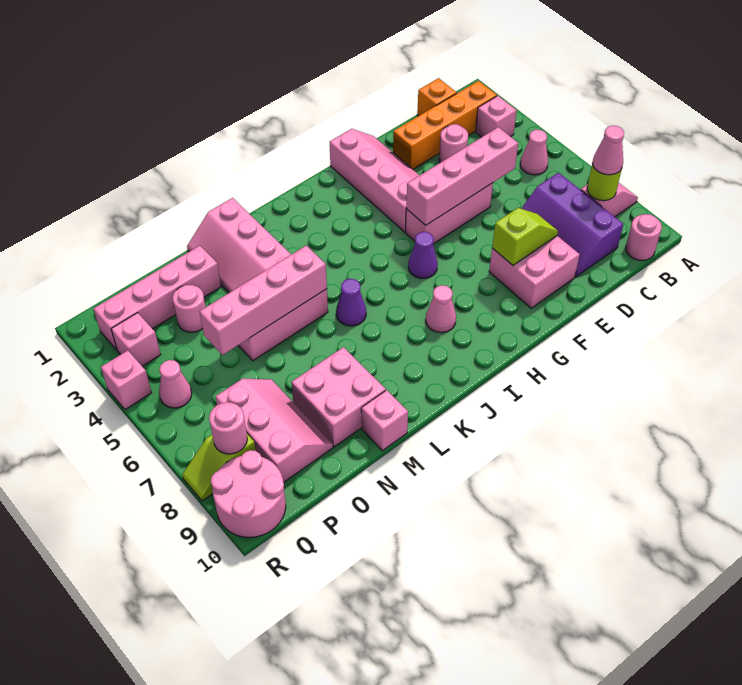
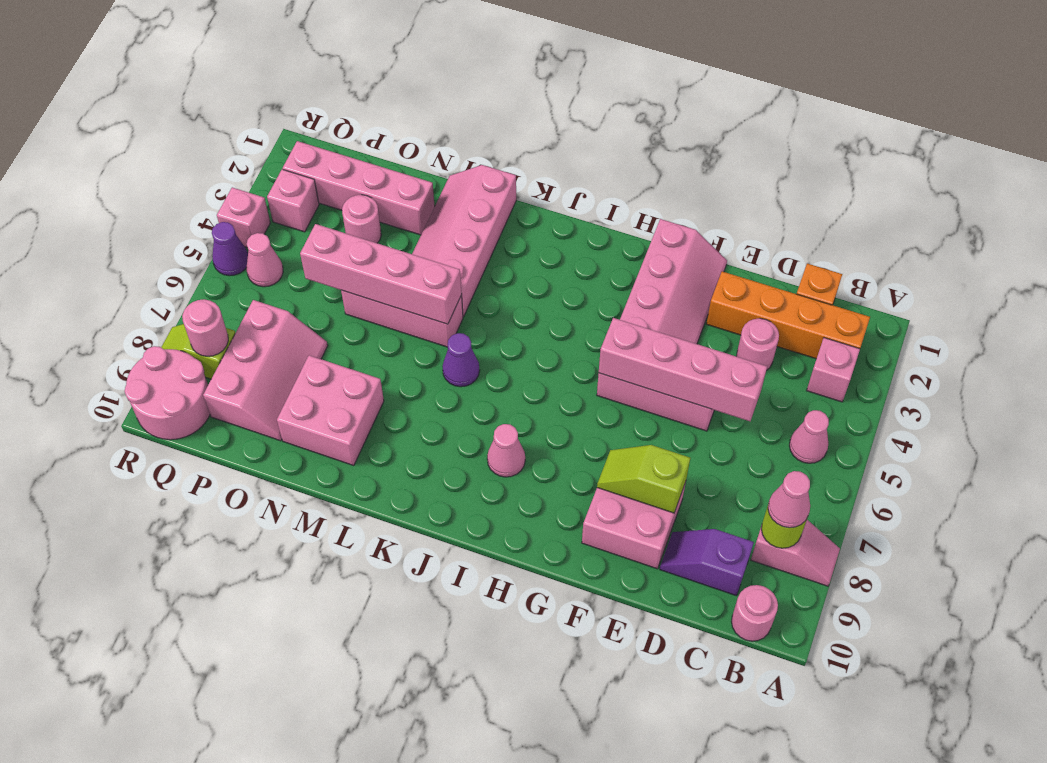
purple 2x3 slope [521,173,623,277] -> purple 1x2 slope [660,529,754,596]
lime 1x2 slope [492,208,558,265] -> lime 1x2 slope turned to [597,445,690,513]
purple 1x1 cone [408,232,438,278] -> purple 1x1 cone moved to [212,222,248,276]
pink 1x1 brick [361,390,408,451] -> none

